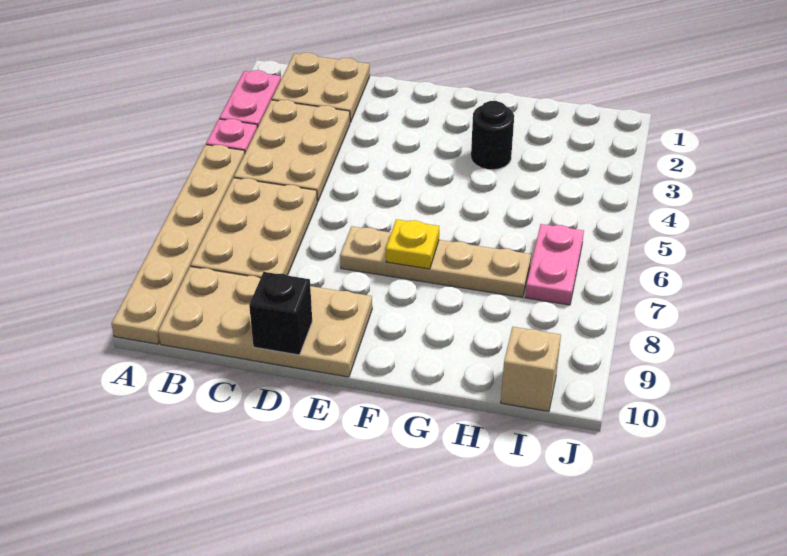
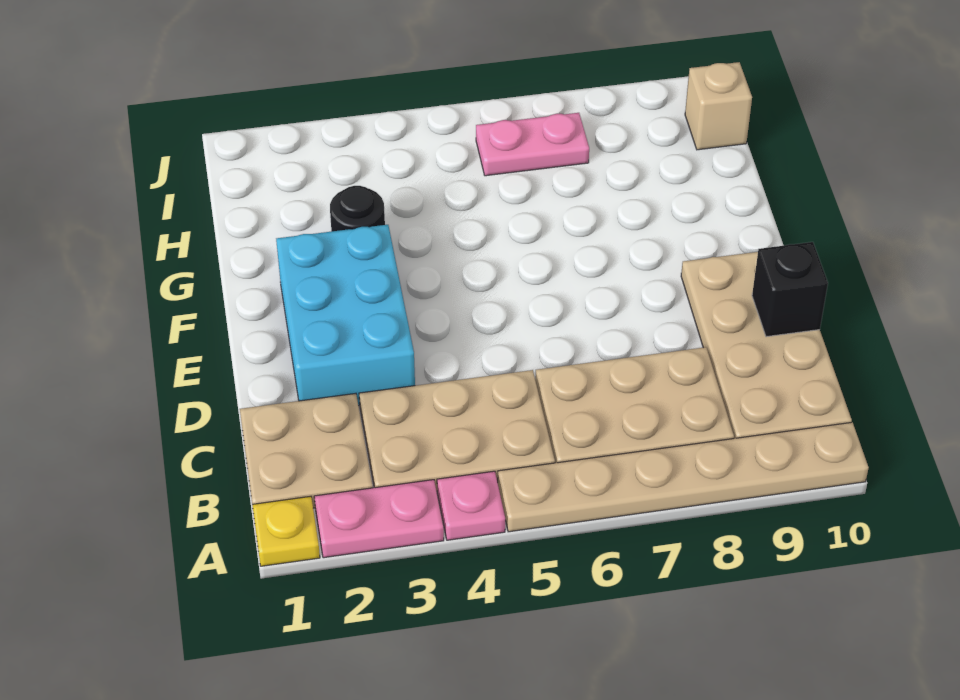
none -> cyan 2x3 brick [276,225,415,406]
tan 1x4 plate [340,226,531,298] -> none
yellow 1x1 plate [386,219,439,269] -> yellow 1x1 plate moved to [252,496,320,566]

